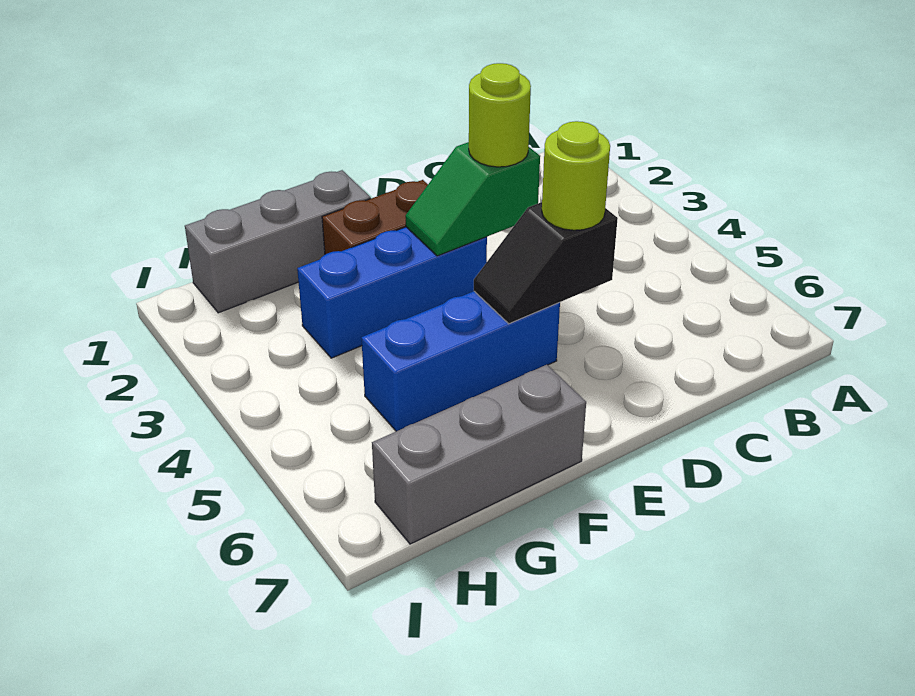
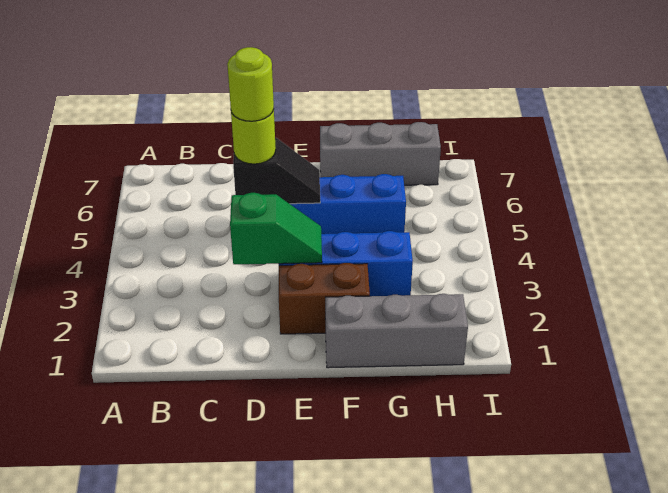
lime 1x1 round brick [469,63,531,167] -> lime 1x1 round brick moved to [227,47,274,121]

